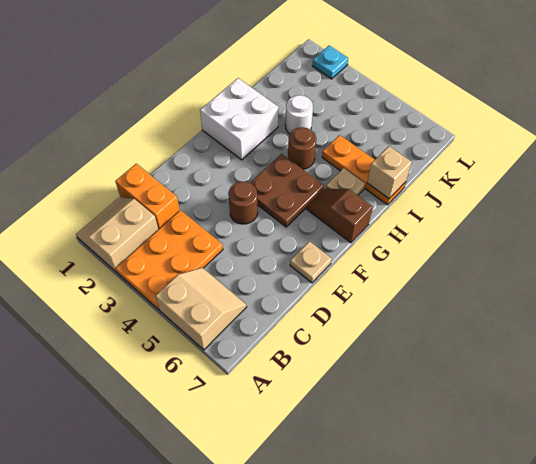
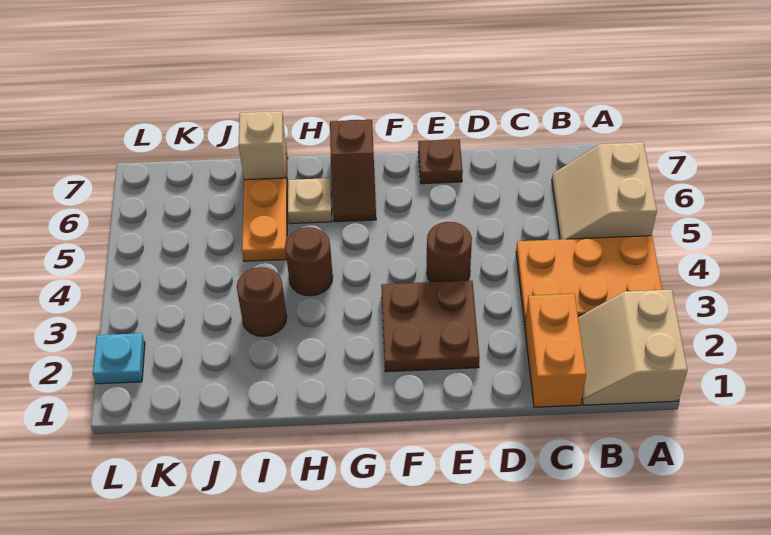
tan 2x2 slope [76,197,158,272] -> tan 2x2 slope turned to [578,290,687,405]
tan 1x1 plate [290,241,332,283] -> brown 1x1 plate [418,139,463,184]
brown 2x2 plate [250,154,324,227] -> brown 2x2 plate moved to [381,281,479,372]
white 2x2 brick [200,78,279,160] -> none
white 1x1 round brick [285,95,313,134] -> brown 1x1 round brick [237,267,287,336]

